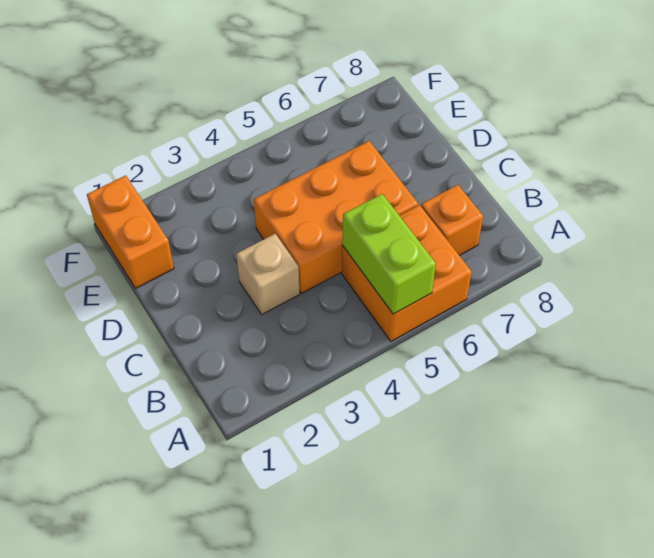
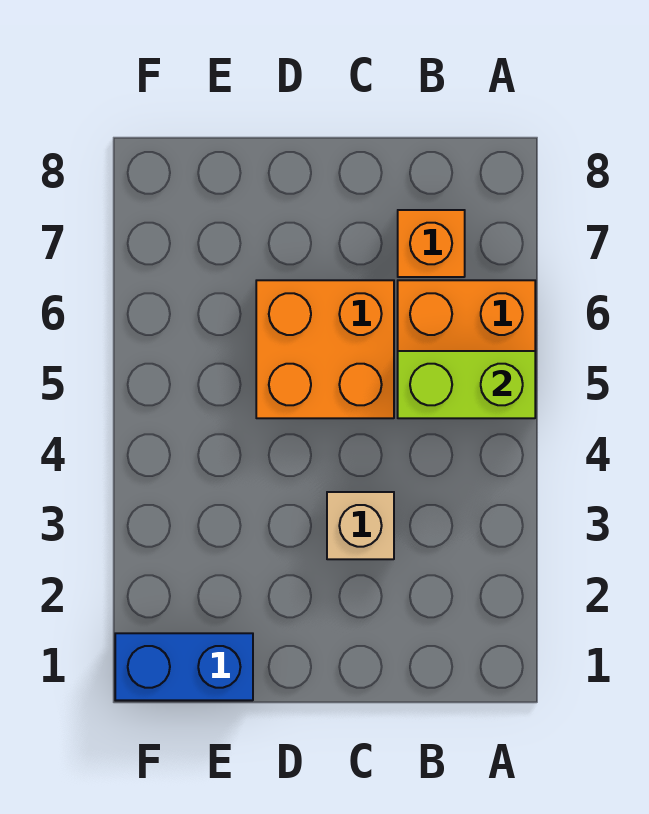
orange 2x3 brick [254,141,418,293] -> orange 2x2 brick [256,280,394,418]
orange 1x2 brick [87,175,174,288] -> blue 1x2 brick [115,633,253,700]

